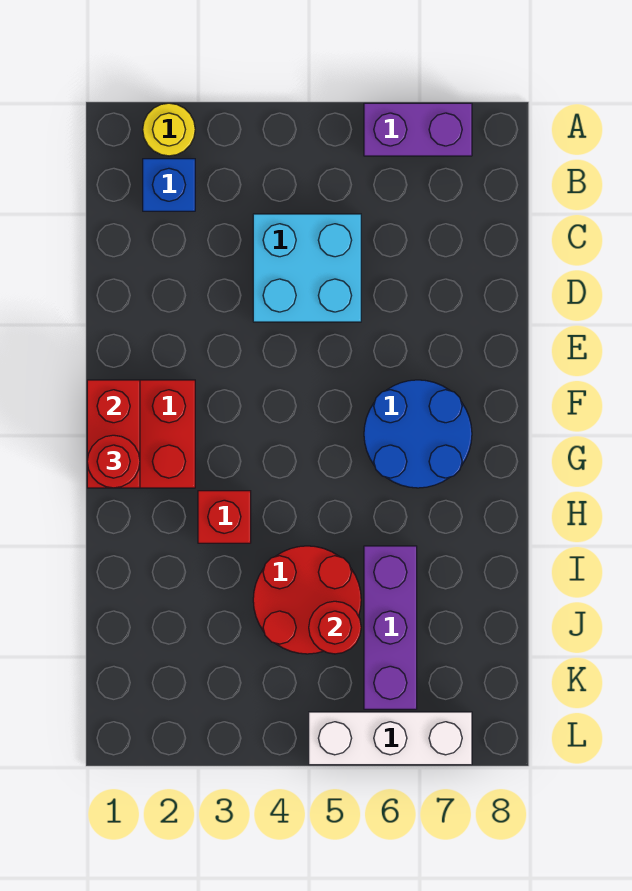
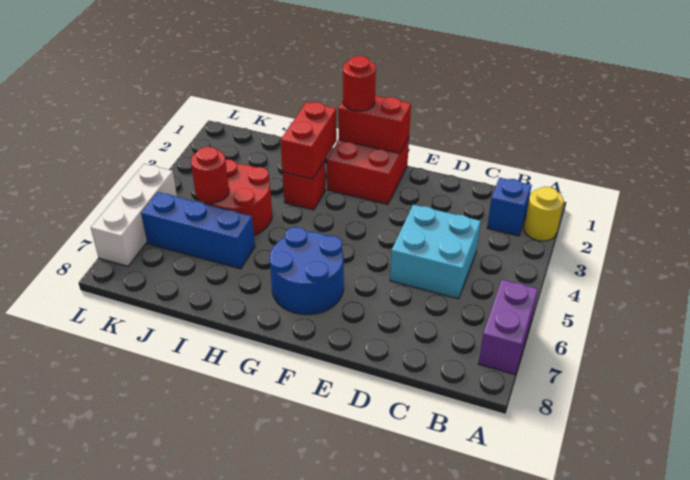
none -> red 1x2 brick [281,102,337,179]
purple 1x3 brick [364,546,417,709] -> blue 1x3 brick [141,192,255,269]

